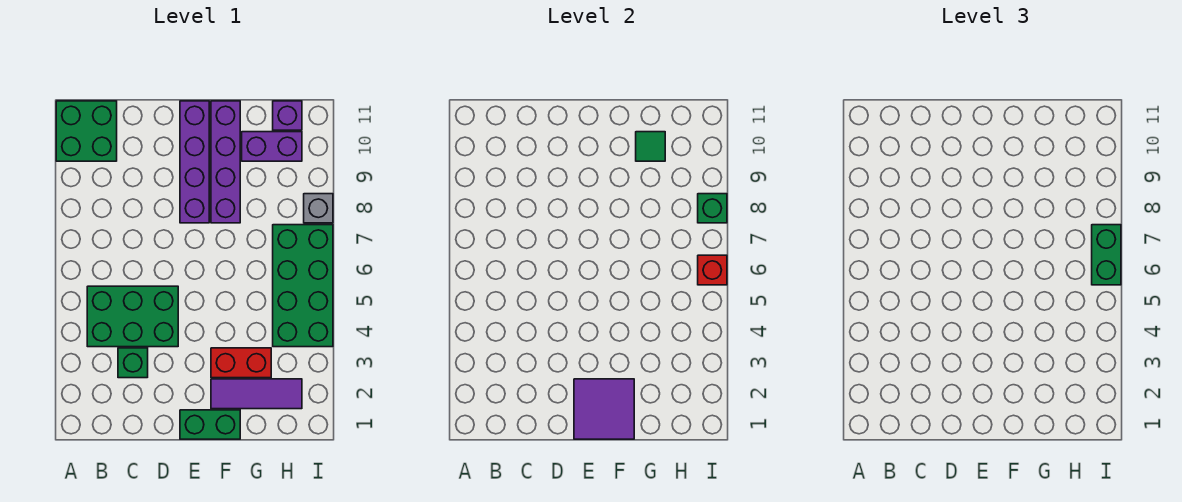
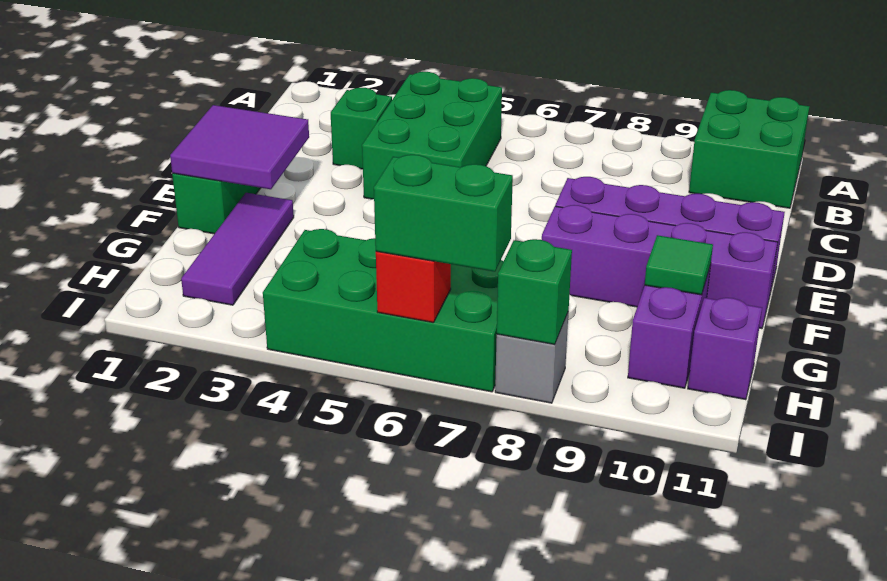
red 1x2 brick [211,348,271,378] -> none

